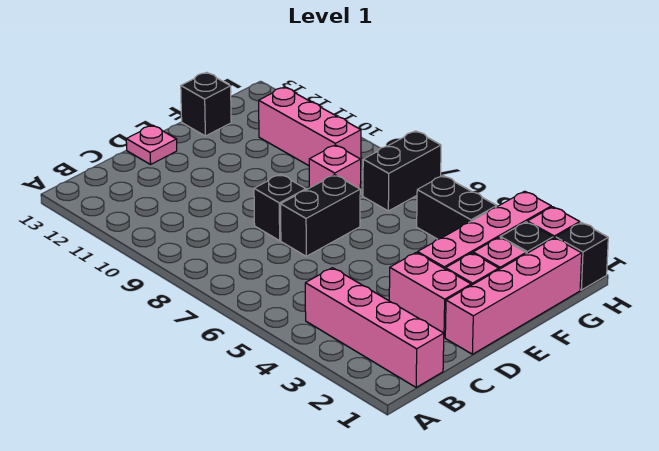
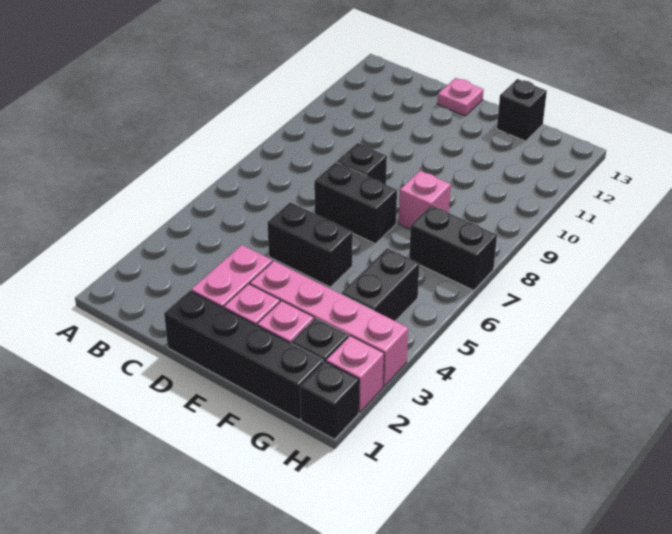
pink 1x4 brick [305,268,444,387] -> none
pink 1x4 brick [445,238,582,354] -> black 1x4 brick [164,290,323,420]
none -> black 1x2 brick [267,202,353,287]
pink 1x3 brick [259,87,361,166] -> none

